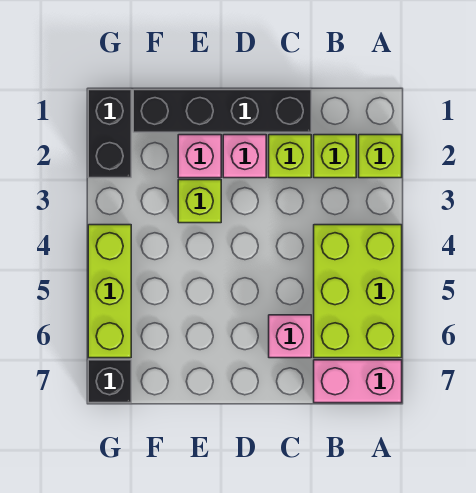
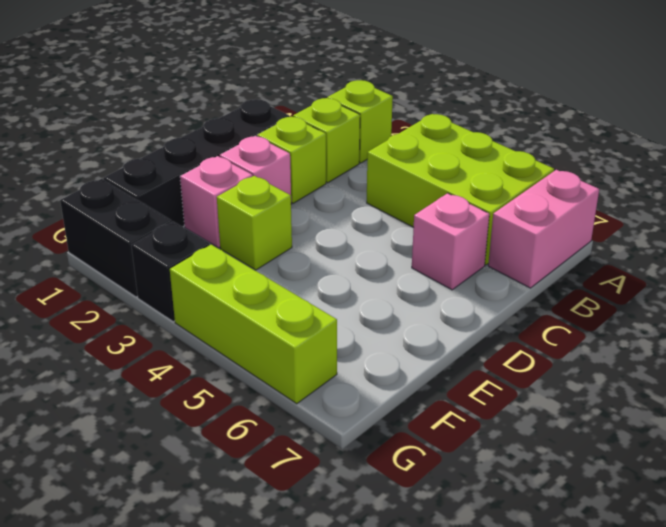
black 1x1 brick [88,360,131,403] -> black 1x1 brick moved to [131,222,210,322]

